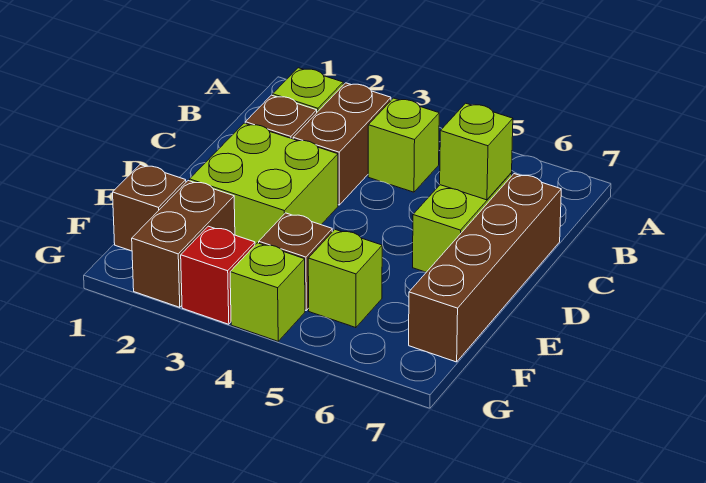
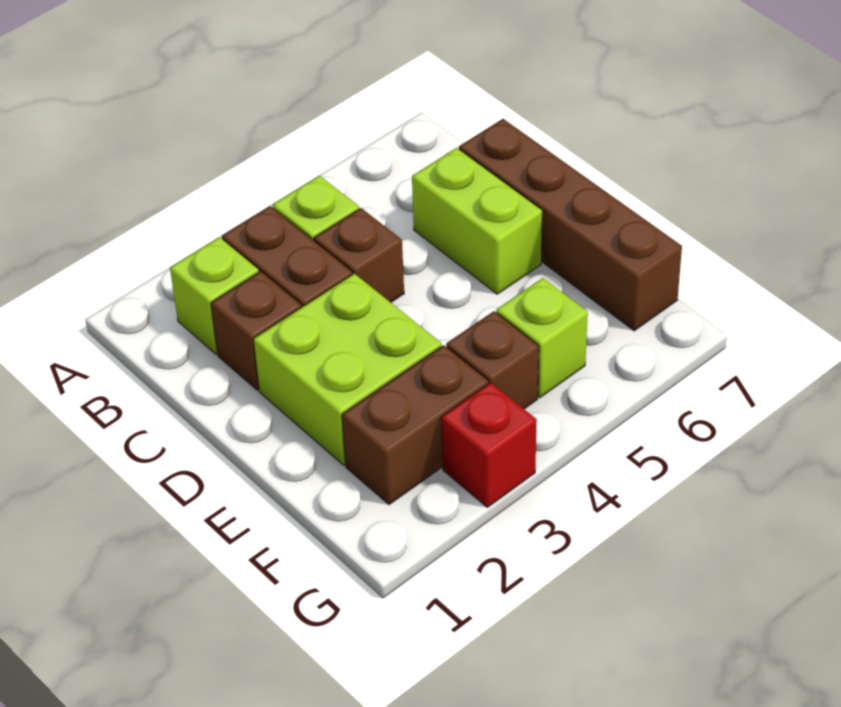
lime 1x1 brick [440,103,513,200] -> none
brown 1x1 brick [113,165,186,251] -> brown 1x1 brick moved to [314,208,404,302]
brown 1x2 brick [132,181,235,307] -> brown 1x2 brick turned to [342,345,488,505]
lime 1x1 brick [230,243,305,341] -> none

